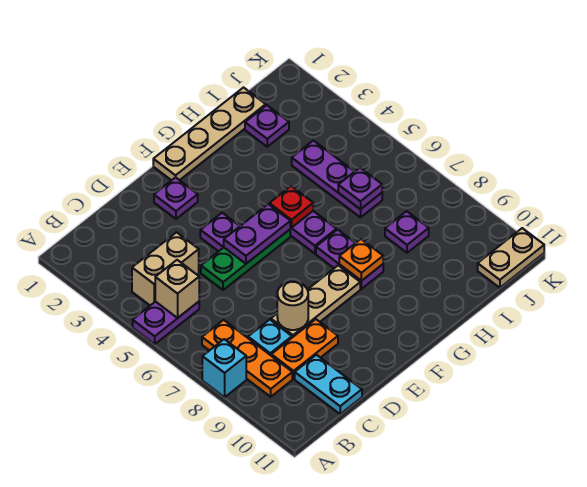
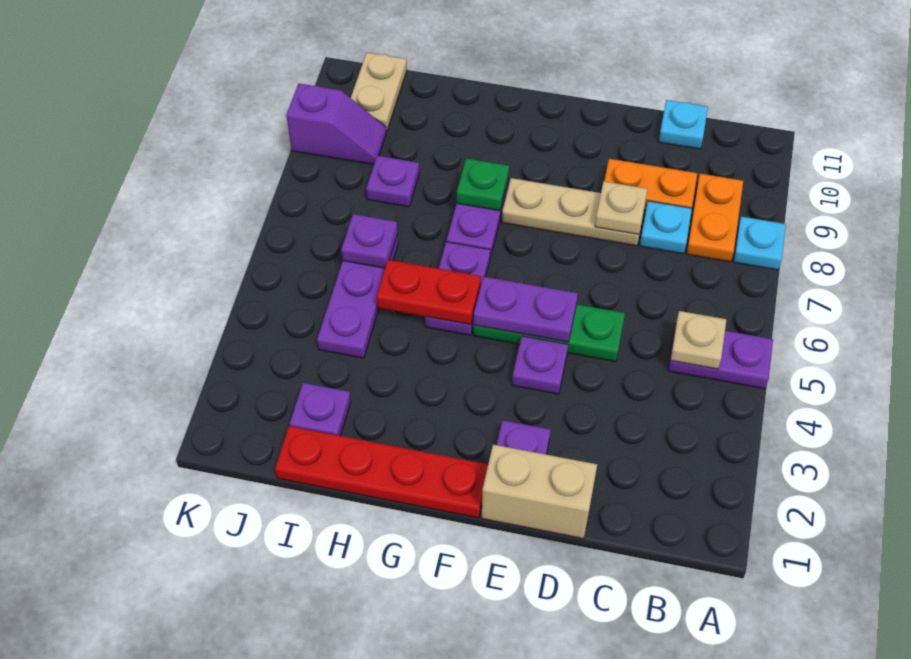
cyan 1x1 brick [202,339,246,397] -> cyan 1x1 plate [733,217,786,270]
tan 1x2 brick [132,232,199,305] -> tan 1x2 brick moved to [482,445,597,539]
tan 1x1 brick [155,260,199,318] -> tan 1x1 plate [670,311,726,369]
orange 1x3 plate [202,320,292,397] -> orange 1x2 plate [686,174,743,262]
cyan 1x2 plate [295,355,362,414] -> cyan 1x1 plate [659,100,708,149]
tan 1x1 round brick [277,282,308,330] -> tan 1x1 plate [595,181,648,234]
tan 1x4 plate [153,88,266,180] -> red 1x4 plate [275,426,488,518]
red 1x1 plate [269,186,313,228] -> red 1x2 plate [377,260,481,325]
orange 1x1 plate [339,239,383,281] -> green 1x1 plate [457,159,509,211]
none -> purple 1x2 slope [286,83,386,165]
tan 1x2 plate [478,228,544,288] -> tan 1x2 plate turned to [351,53,407,132]

